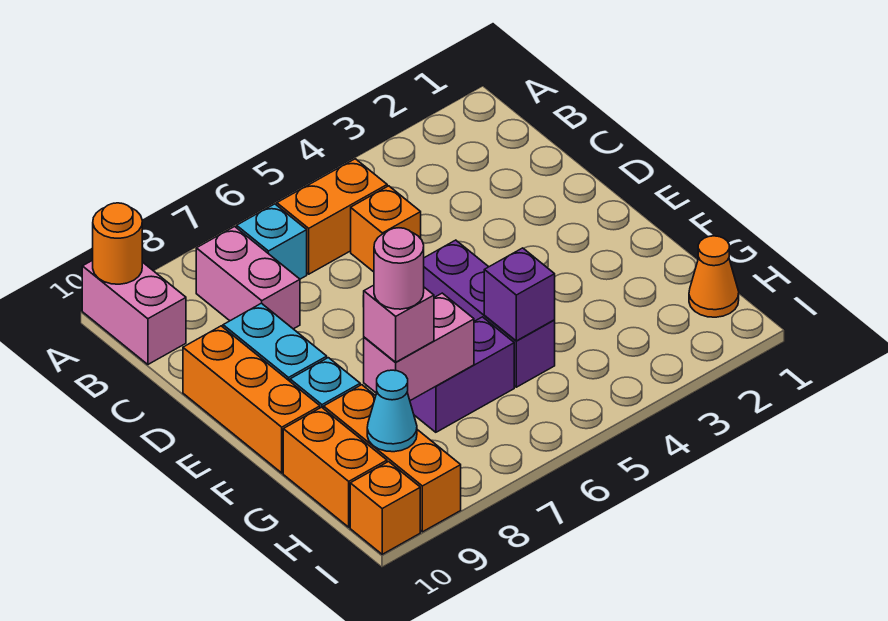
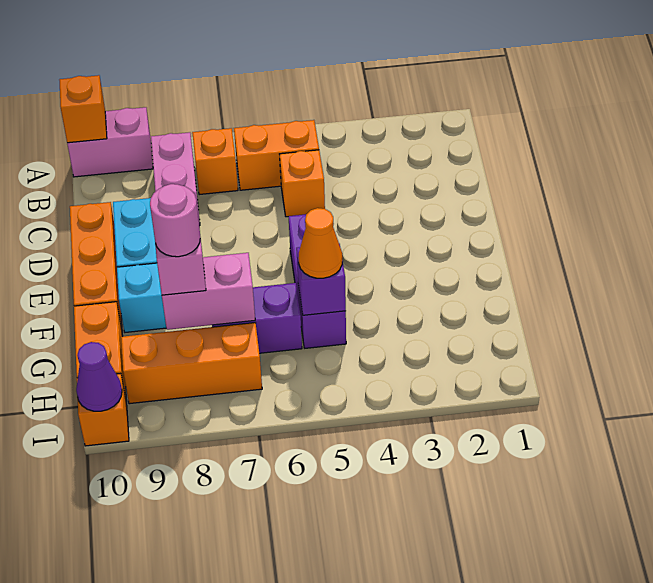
pink 1x2 brick [82,260,186,364] -> pink 1x2 brick turned to [67,107,153,177]
orange 1x1 round brick [93,203,142,284] -> orange 1x1 brick [60,75,107,143]
cyan 1x1 brick [237,204,307,279] -> orange 1x1 brick [192,128,238,195]
orange 1x3 brick [324,385,461,532] -> orange 1x3 brick turned to [121,323,262,404]
orange 1x1 cone [689,236,739,317] -> orange 1x1 cone moved to [298,208,342,278]
cyan 1x1 cone [367,370,417,452] -> none
none -> purple 1x1 cone [76,342,122,411]

